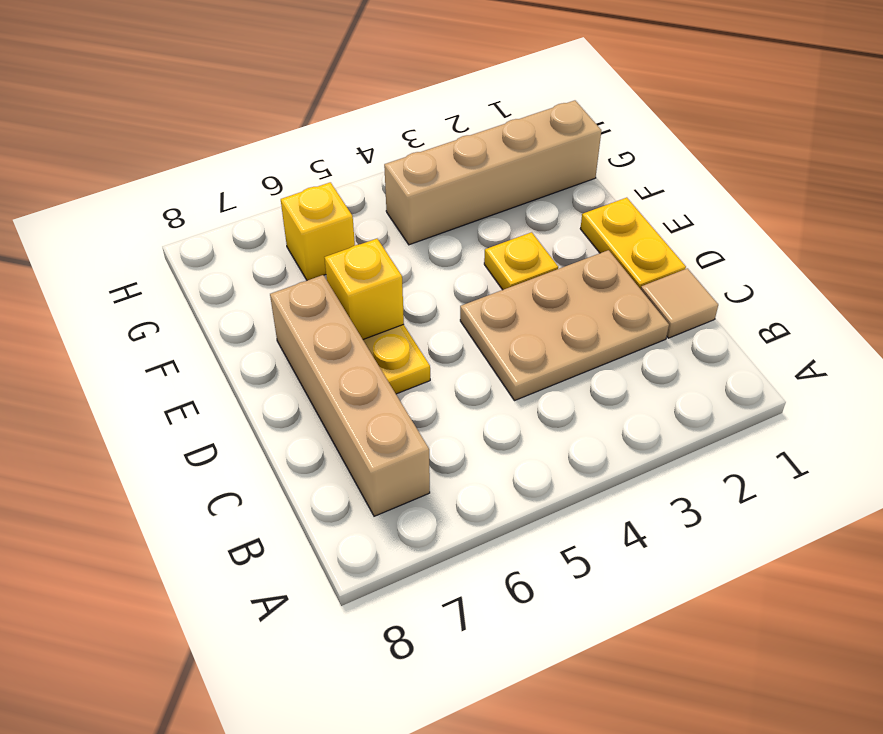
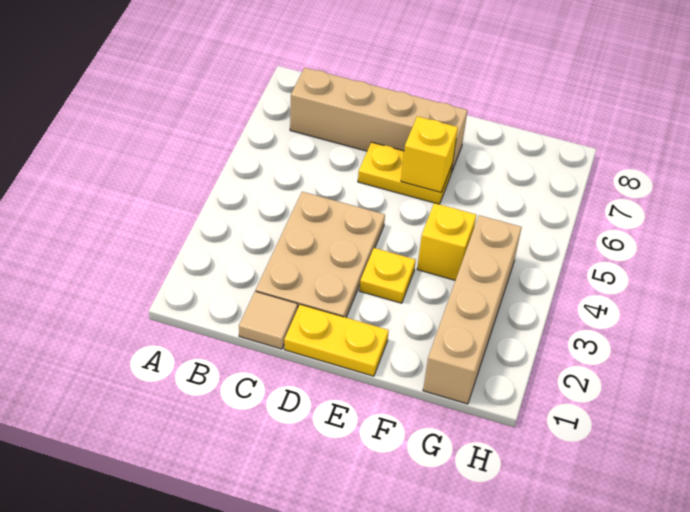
yellow 1x1 brick [281,182,355,280] -> yellow 1x1 brick moved to [417,203,476,280]

